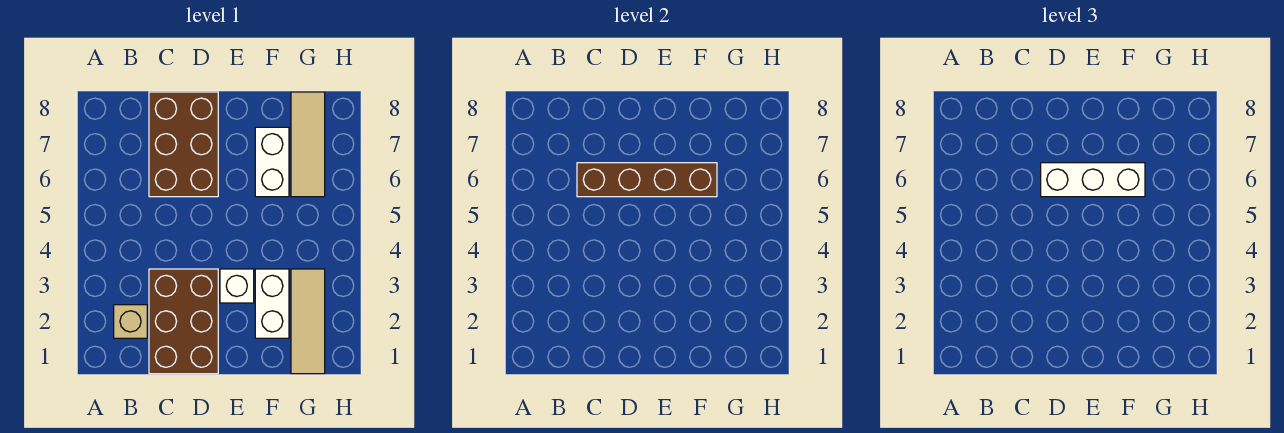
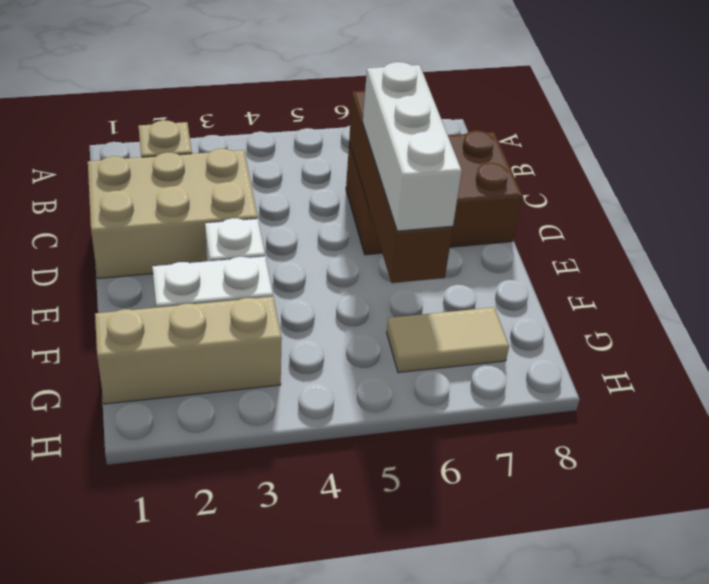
brown 2x3 brick [149,269,218,374] -> tan 2x3 brick [88,149,258,279]
white 1x2 brick [255,127,289,197] -> none
tan 1x3 tile [291,269,325,374] -> tan 1x3 brick [95,297,282,404]
tan 1x3 tile [291,92,325,197] -> tan 1x2 tile [387,307,509,373]

